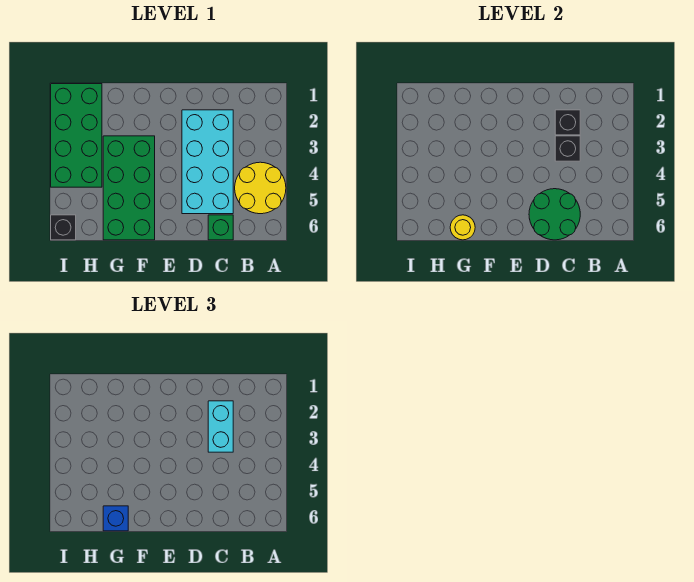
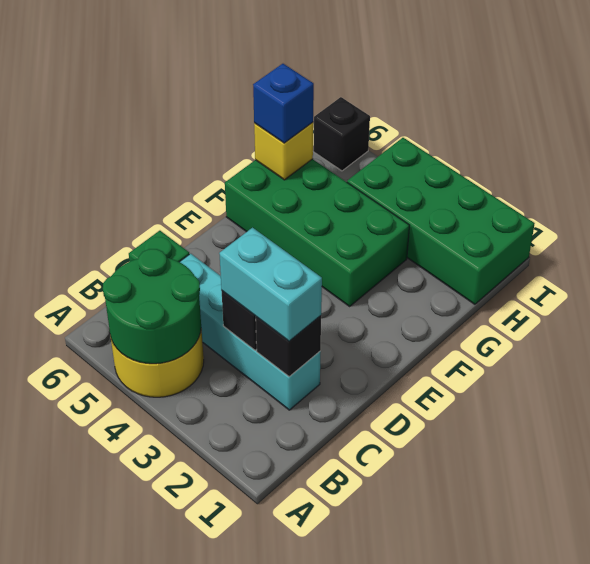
cyan 2x4 brick [182,110,233,214] -> cyan 1x4 brick [180,254,321,410]
green 2x2 round brick [529,189,580,240] -> green 2x2 round brick moved to [103,249,201,364]
yellow 1x1 round brick [450,215,475,240] -> yellow 1x1 brick [254,122,313,180]

